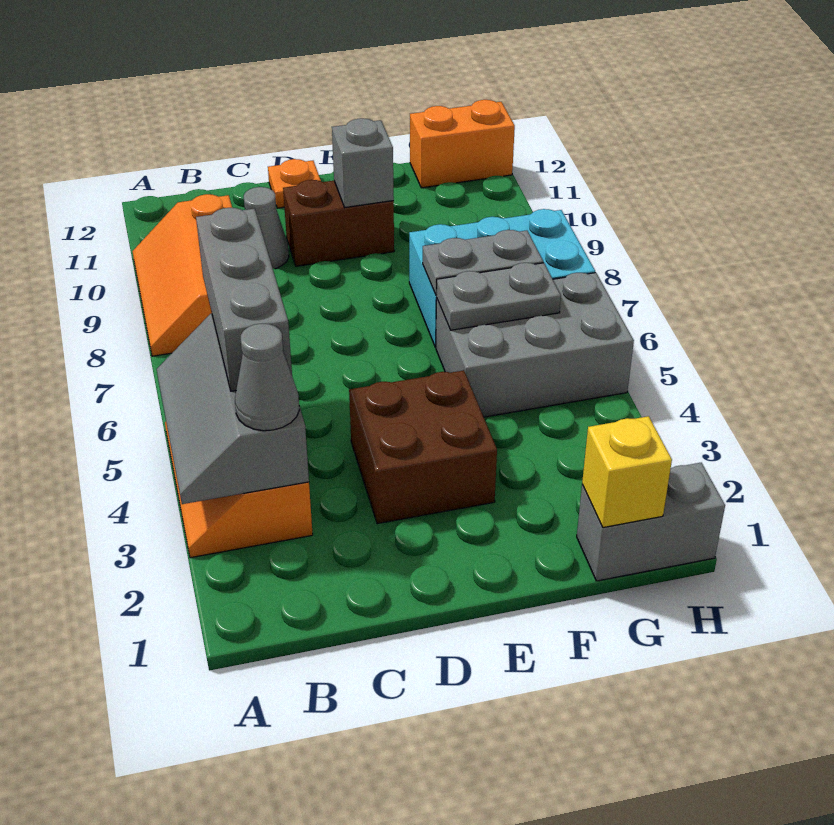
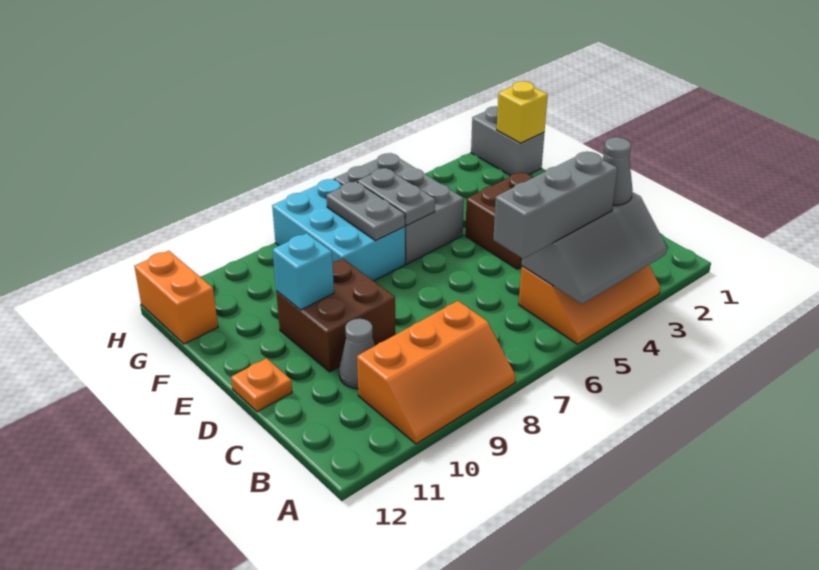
brown 1x2 brick [283,180,394,266] -> brown 2x2 brick [276,259,395,372]
grey 1x1 brick [332,118,394,207] -> cyan 1x1 brick [273,233,334,310]

